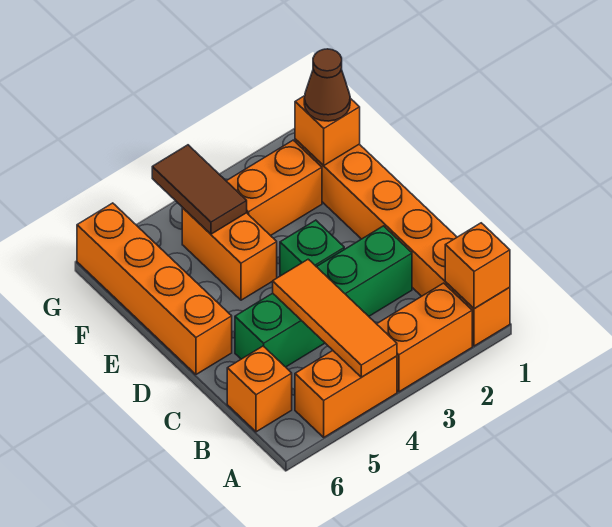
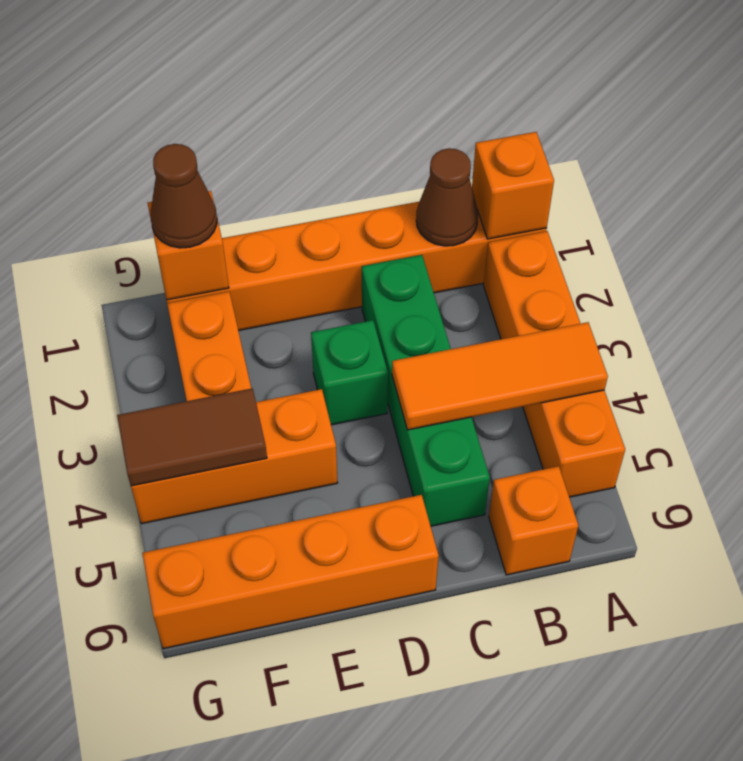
none -> brown 1x1 cone [416,148,478,246]
orange 1x2 brick [182,208,277,300] -> orange 1x3 brick [131,389,337,524]

